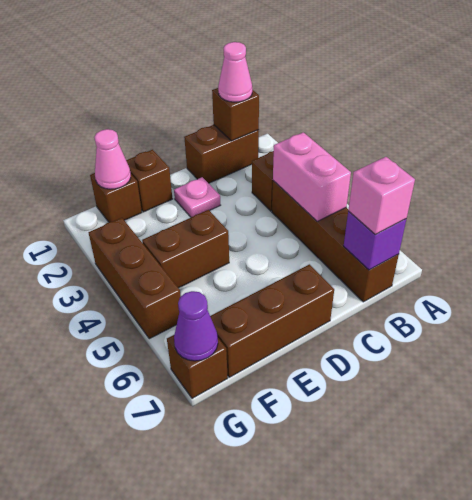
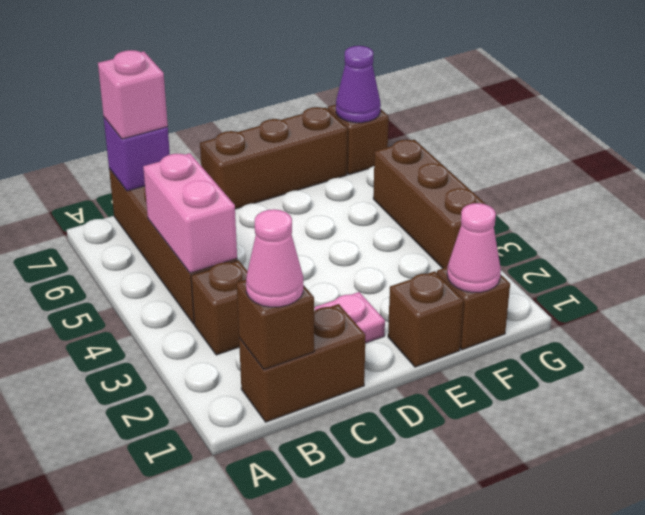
brown 1x2 brick [142,210,229,288] -> none

